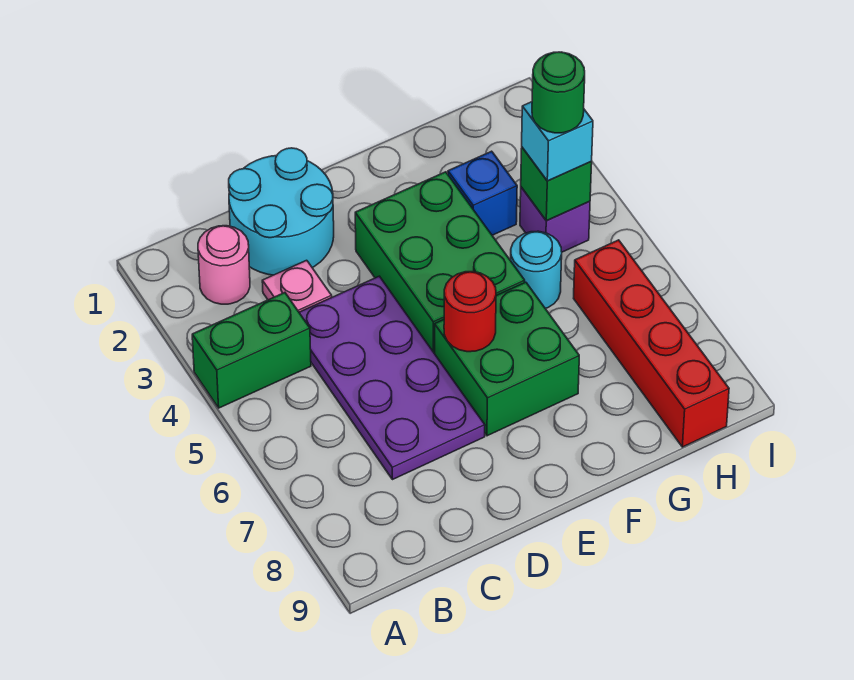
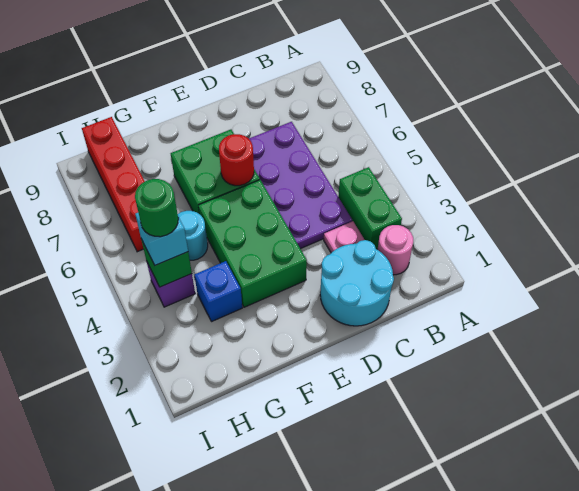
green 1x2 brick [192,293,311,408] -> green 1x2 brick turned to [338,167,402,249]

